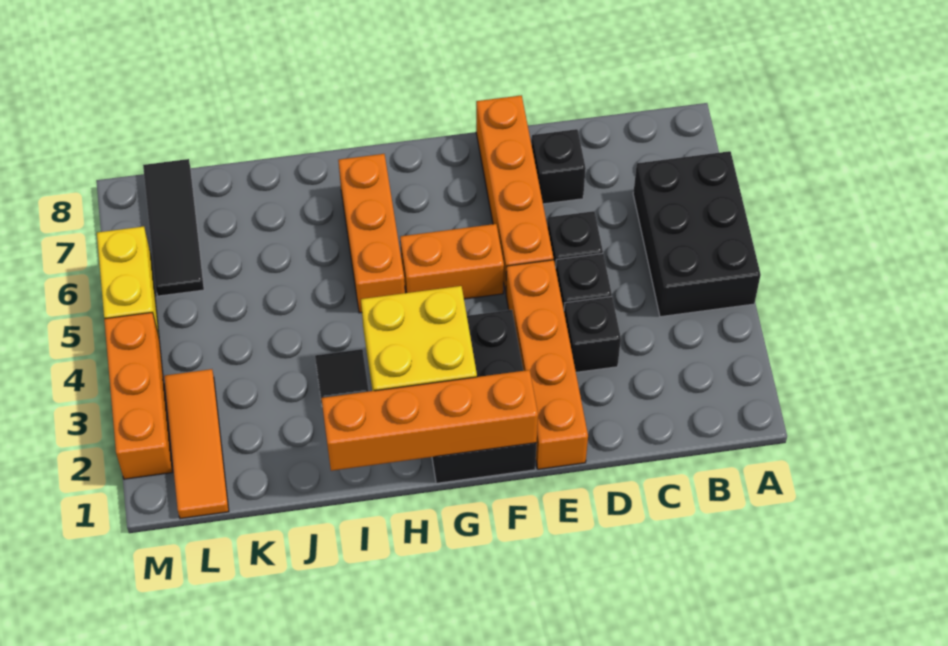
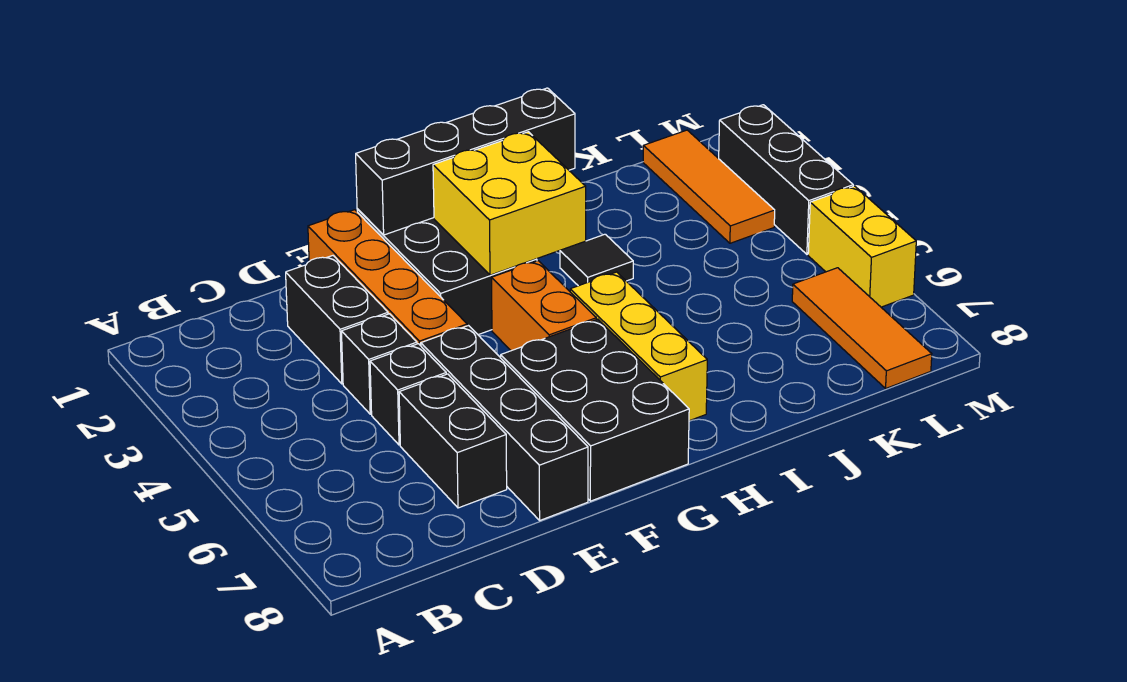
black 2x3 brick [633,151,761,317] -> black 2x3 brick moved to [501,319,689,501]
black 1x1 brick [564,297,621,372] -> black 1x2 brick [286,256,388,384]
black 1x1 brick [532,129,586,204] -> black 1x2 brick [399,374,507,508]
orange 1x4 brick [476,95,553,293] -> black 1x4 brick [421,326,588,520]
orange 1x4 brick [321,370,538,471] -> black 1x4 brick [356,88,575,235]
orange 1x2 brick [400,224,504,299] -> orange 1x2 brick turned to [491,261,596,351]
orange 1x3 brick [338,154,405,313] -> yellow 1x3 brick [570,272,707,421]
black 1x3 tile [143,159,204,296] -> orange 1x3 tile [792,268,932,388]
orange 1x3 brick [104,313,173,479] -> black 1x3 brick [719,105,853,254]

